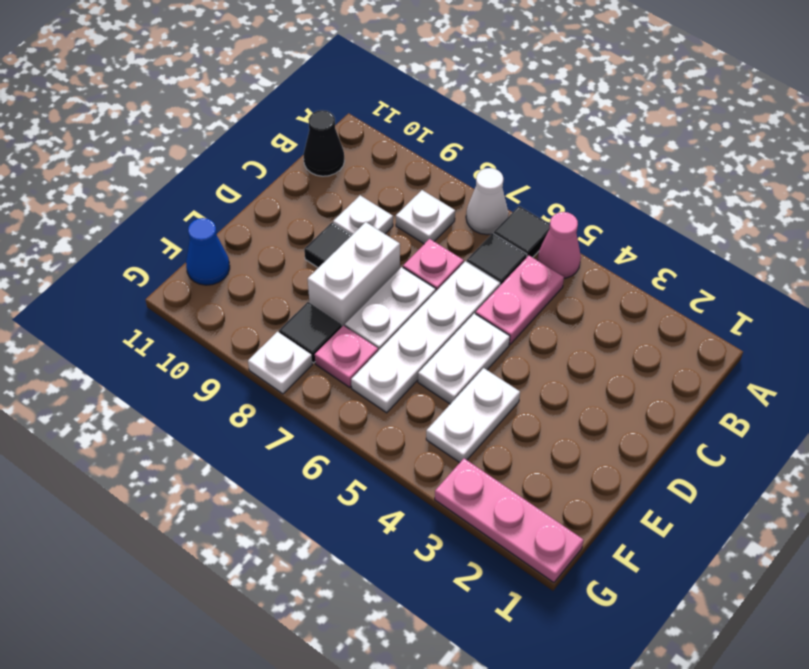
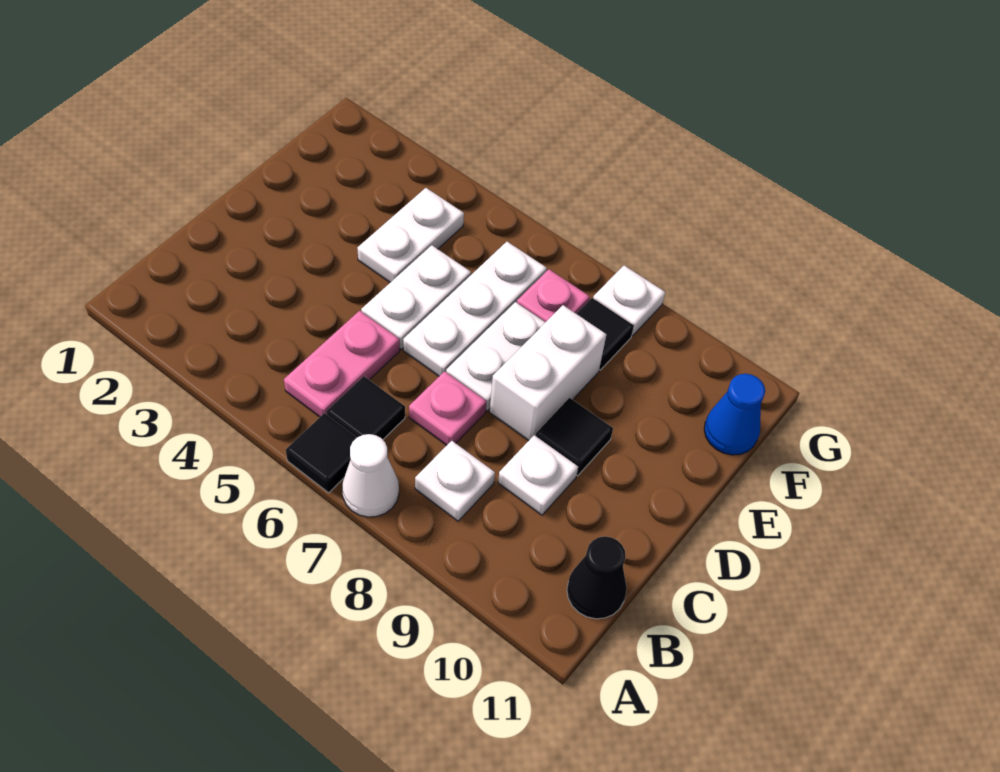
pink 1x1 cone [537,212,581,278] -> none
white 1x4 plate [351,261,500,413] -> white 1x3 plate [403,242,547,376]
pink 1x3 plate [435,459,584,583] -> none

